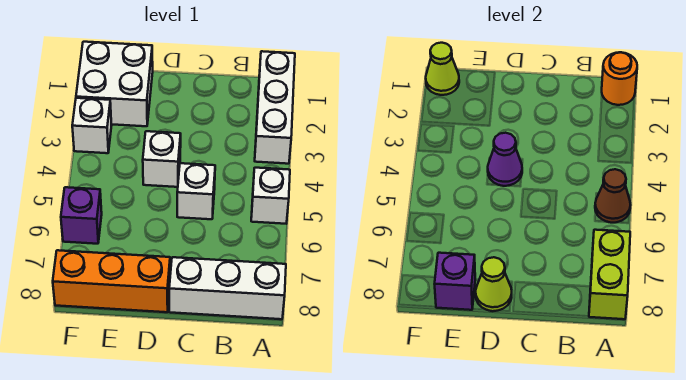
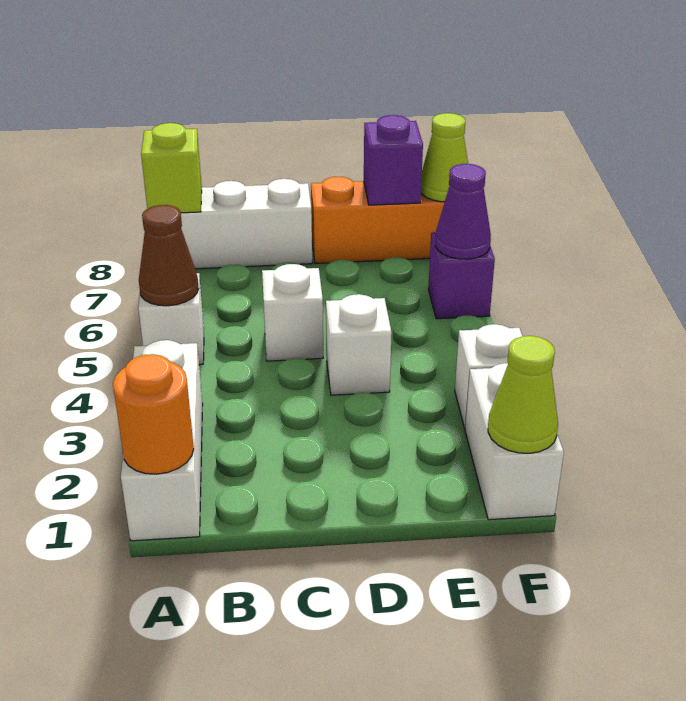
lime 1x2 brick [589,230,630,319] -> lime 1x1 brick [141,123,202,213]
purple 1x1 cone [488,133,522,186] -> purple 1x1 cone moved to [435,164,491,259]
lime 1x1 cone [476,257,512,311] -> lime 1x1 cone moved to [421,113,468,202]
white 2x2 brick [76,42,153,126] -> white 1x2 brick [465,363,564,520]

